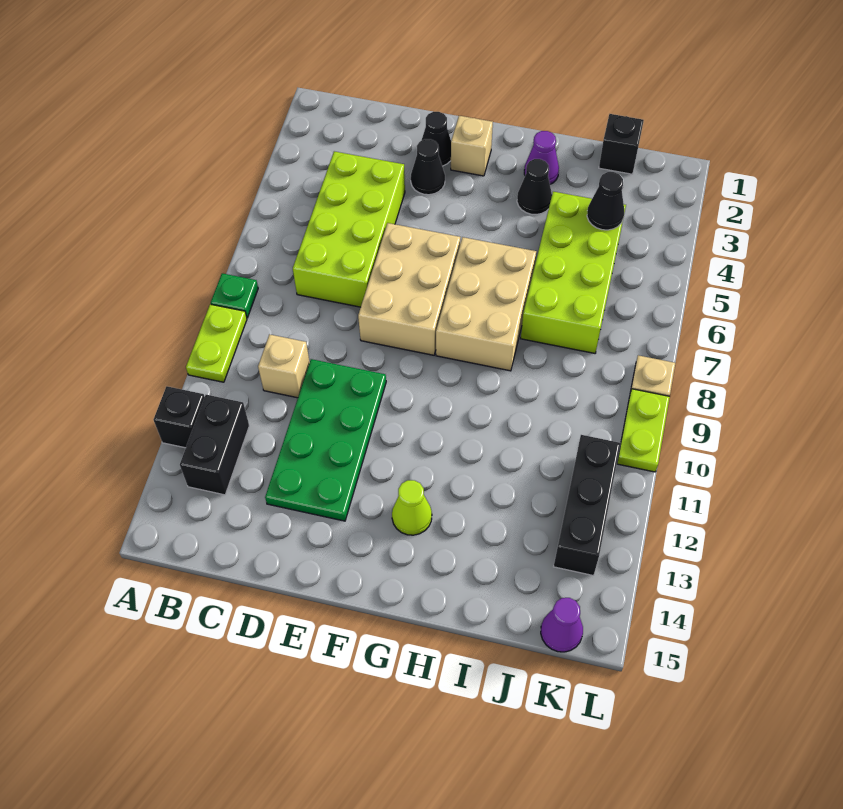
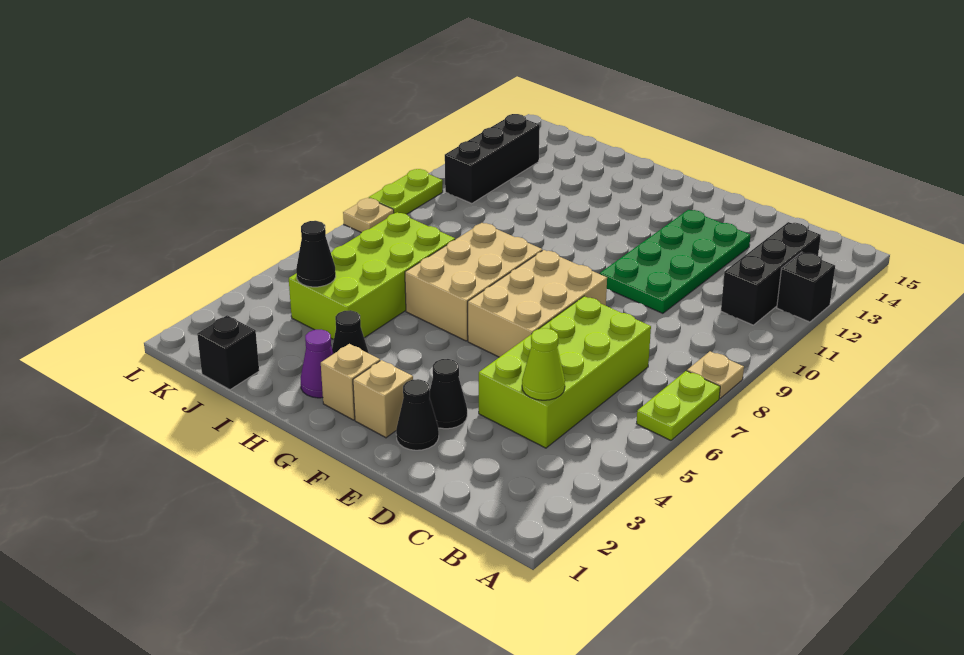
green 1x1 plate [211,273,258,318] -> tan 1x1 plate [687,351,744,398]
lime 1x2 plate [186,304,247,382] -> lime 1x2 plate moved to [636,371,720,440]
black 1x2 brick [180,395,249,495] -> black 1x3 brick [721,222,821,325]
tan 1x1 brick [258,334,310,398] -> tan 1x1 brick moved to [321,344,380,420]
lime 1x1 cone [392,480,432,535] -> lime 1x1 cone moved to [522,328,565,400]
purple 1x1 cone [541,598,583,652] -> none

